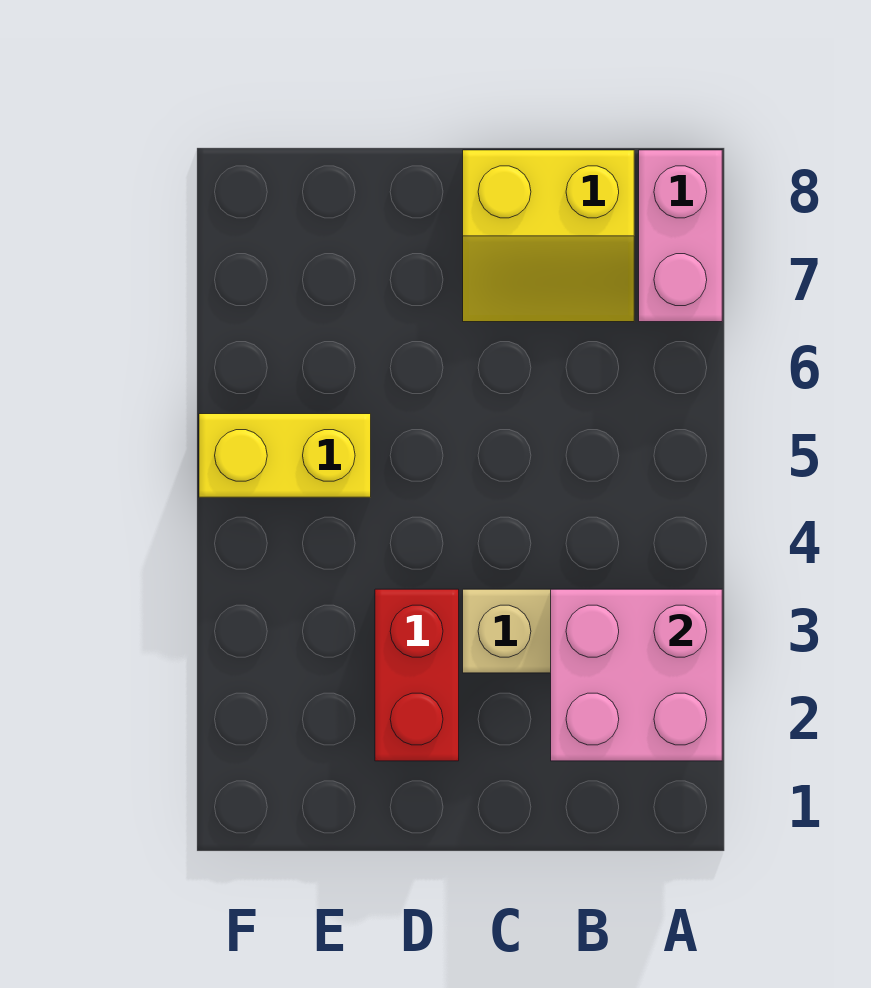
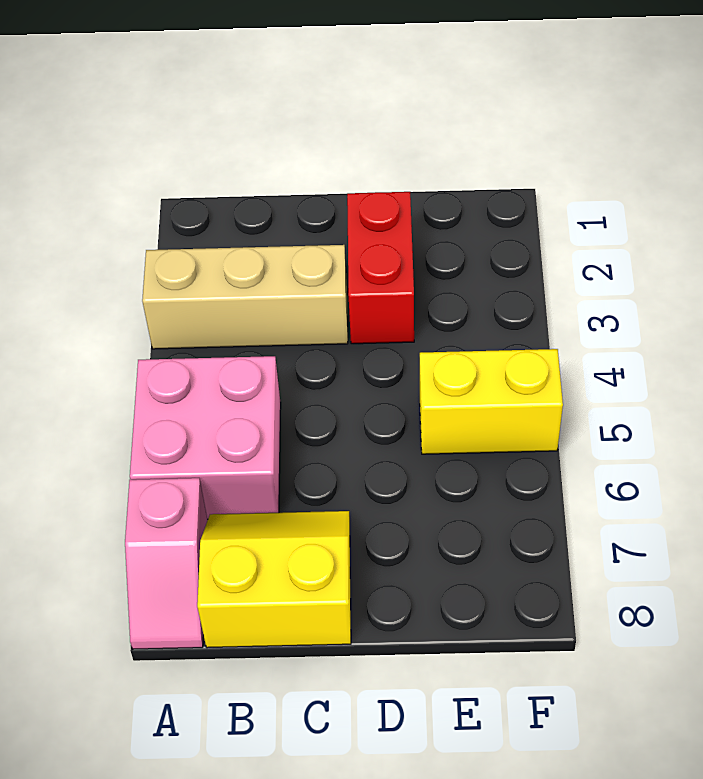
pink 2x2 brick [551,589,722,761] -> pink 2x2 brick moved to [130,356,281,519]
pink 1x2 brick [639,150,722,322] -> pink 1x2 slope [125,478,208,649]

